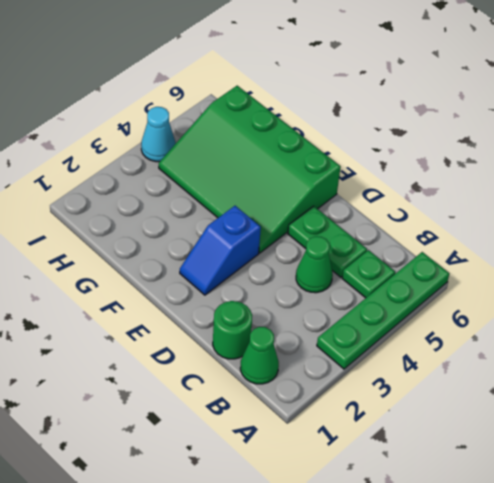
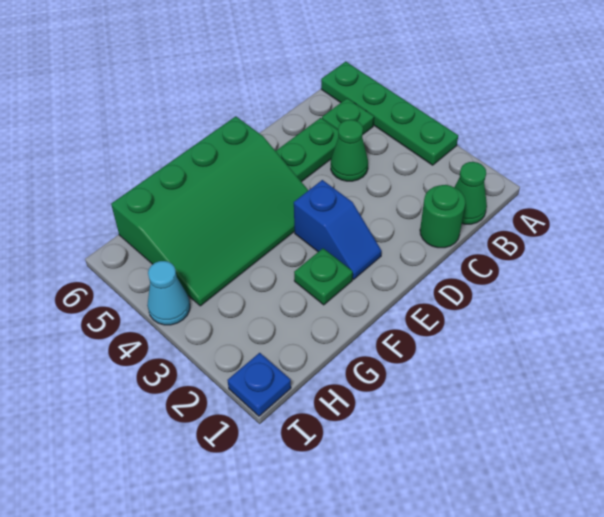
none -> green 1x1 plate [294,248,353,305]
none -> blue 1x1 plate [227,353,291,416]

